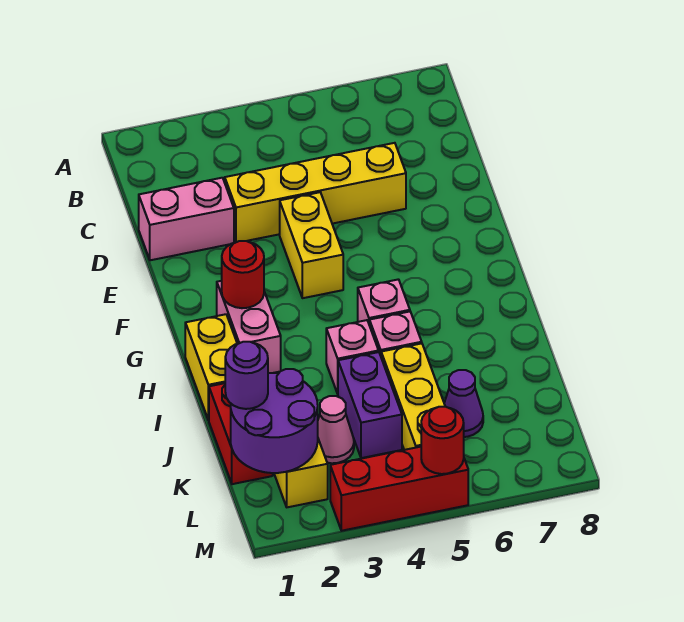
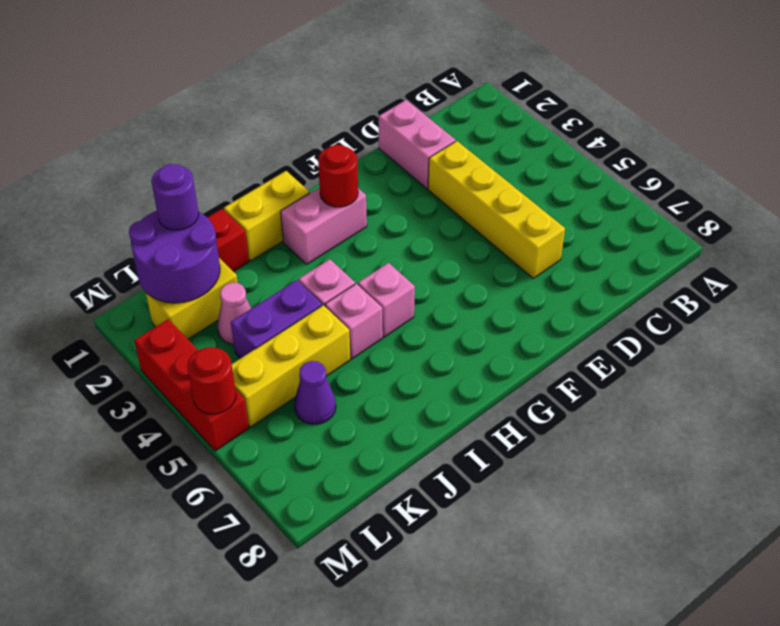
yellow 1x2 brick [280,192,343,298] -> none

